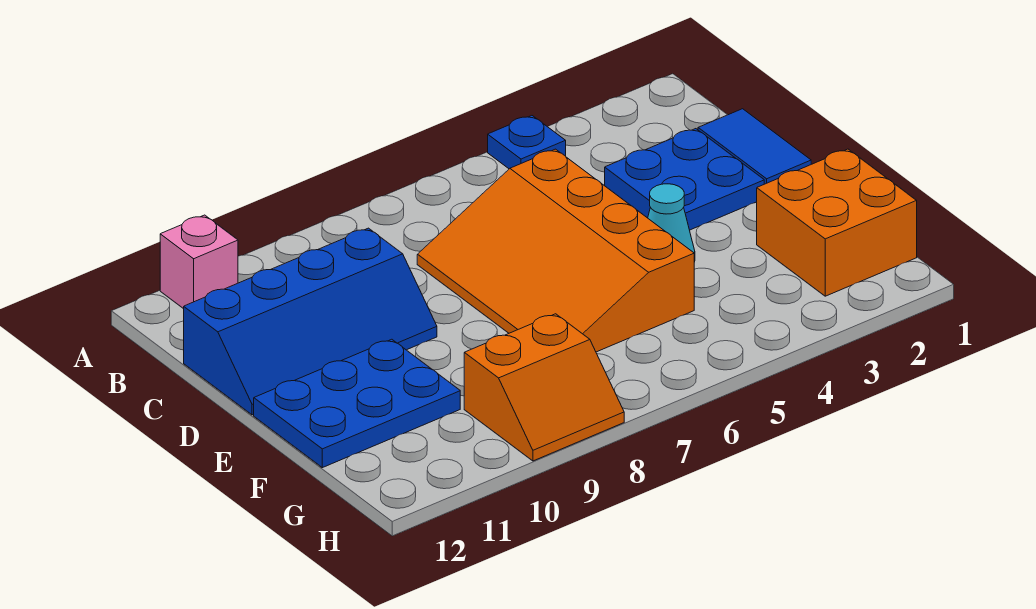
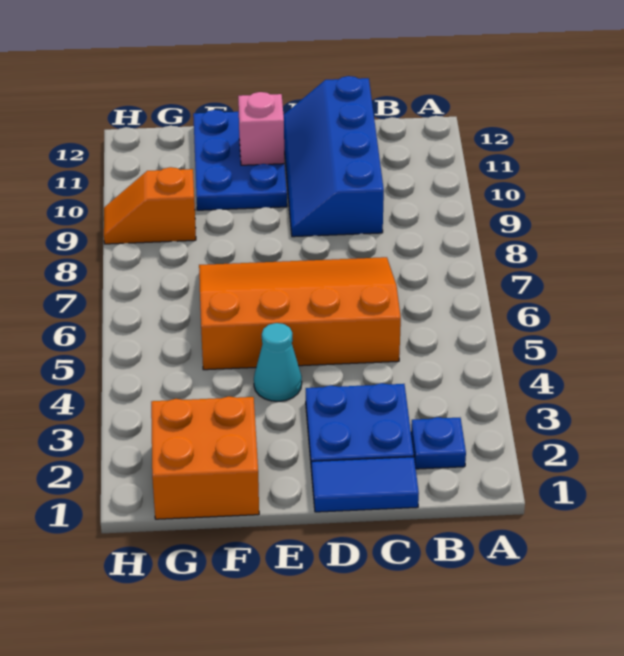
blue 1x1 plate [488,116,566,169] -> blue 1x1 plate moved to [411,417,466,469]
pink 1x1 brick [160,215,238,309] -> pink 1x1 brick moved to [238,92,284,165]
orange 2x2 slope [464,314,624,461] -> orange 1x2 slope [104,167,196,244]

